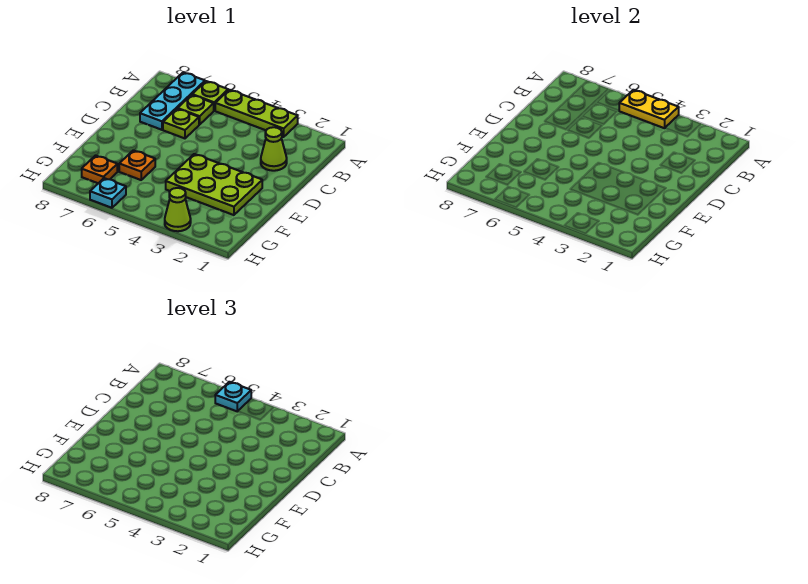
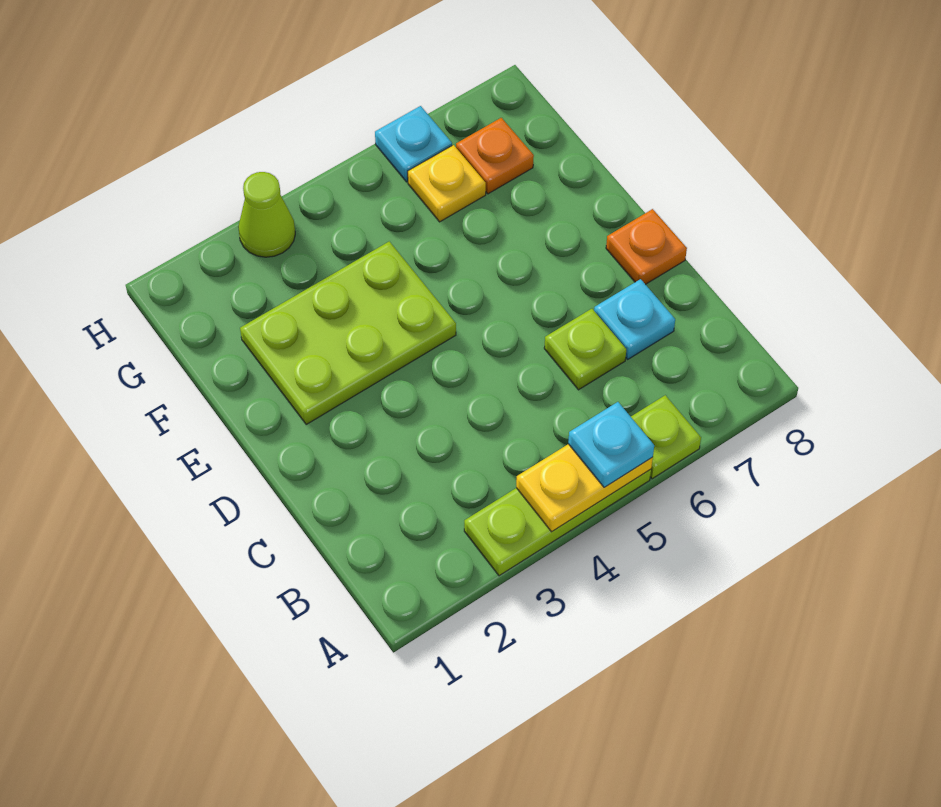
cyan 1x3 plate [140,72,205,130] -> cyan 1x1 plate [594,279,675,359]
lime 1x1 plate [178,95,214,125] -> none
lime 1x1 cone [261,127,287,171] -> none
orange 1x1 plate [119,150,155,180] -> orange 1x1 plate moved to [606,209,687,284]
none -> yellow 1x1 plate [408,145,486,222]

